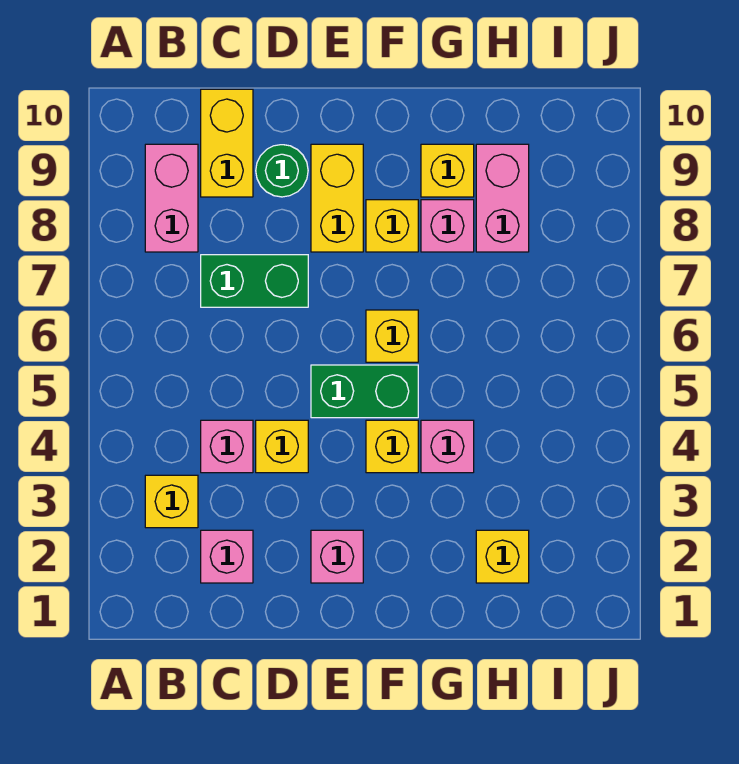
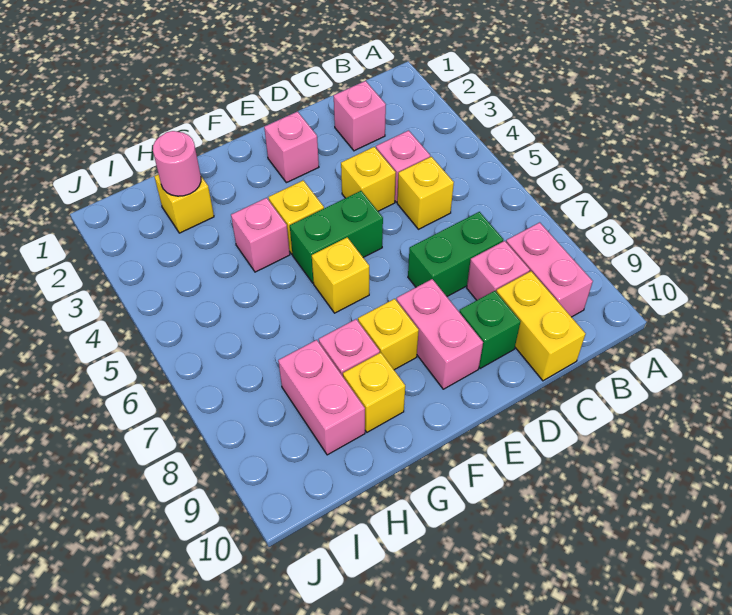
yellow 1x1 brick [145,475,198,528] -> yellow 1x1 brick moved to [397,157,454,229]
none -> pink 1x1 brick [467,241,530,300]
green 1x1 round brick [256,145,308,197] -> green 1x1 brick [459,291,521,368]
yellow 1x2 brick [311,144,363,252] -> pink 1x2 brick [396,279,483,389]
none -> pink 1x1 round brick [153,131,201,196]

